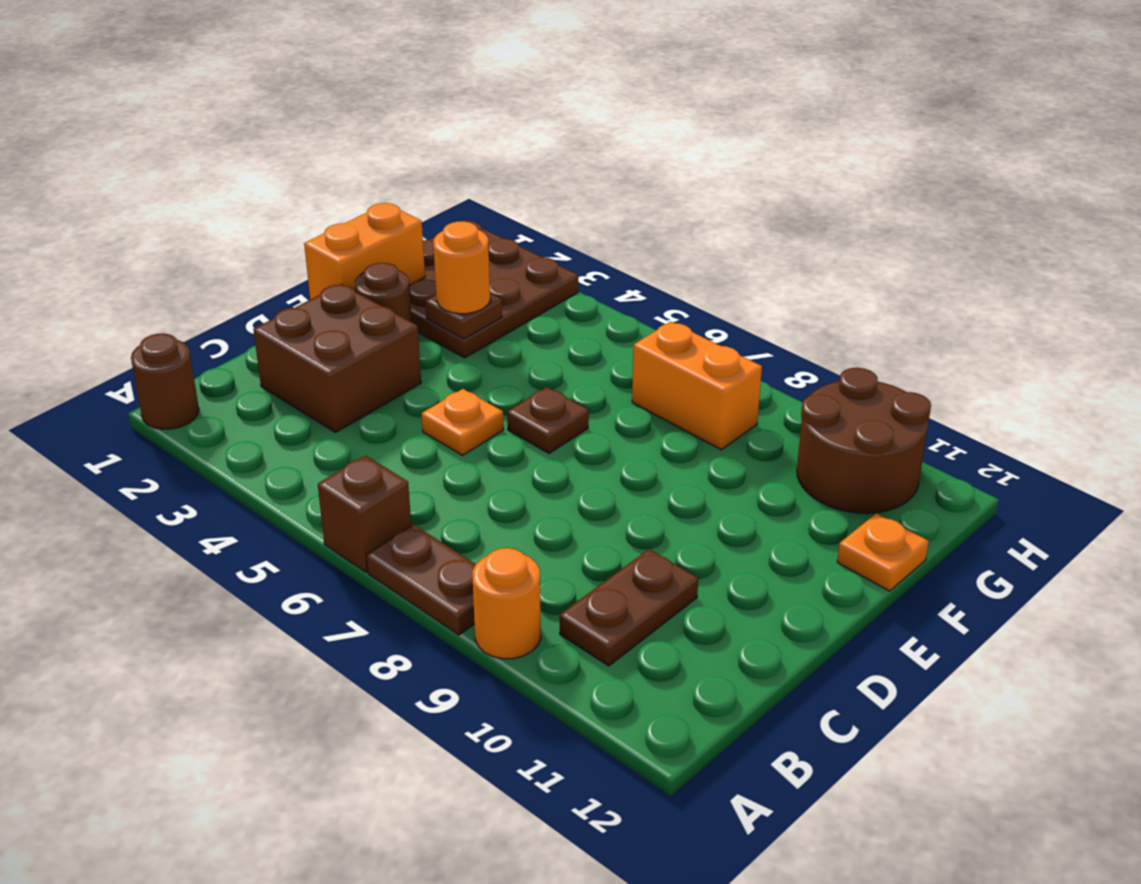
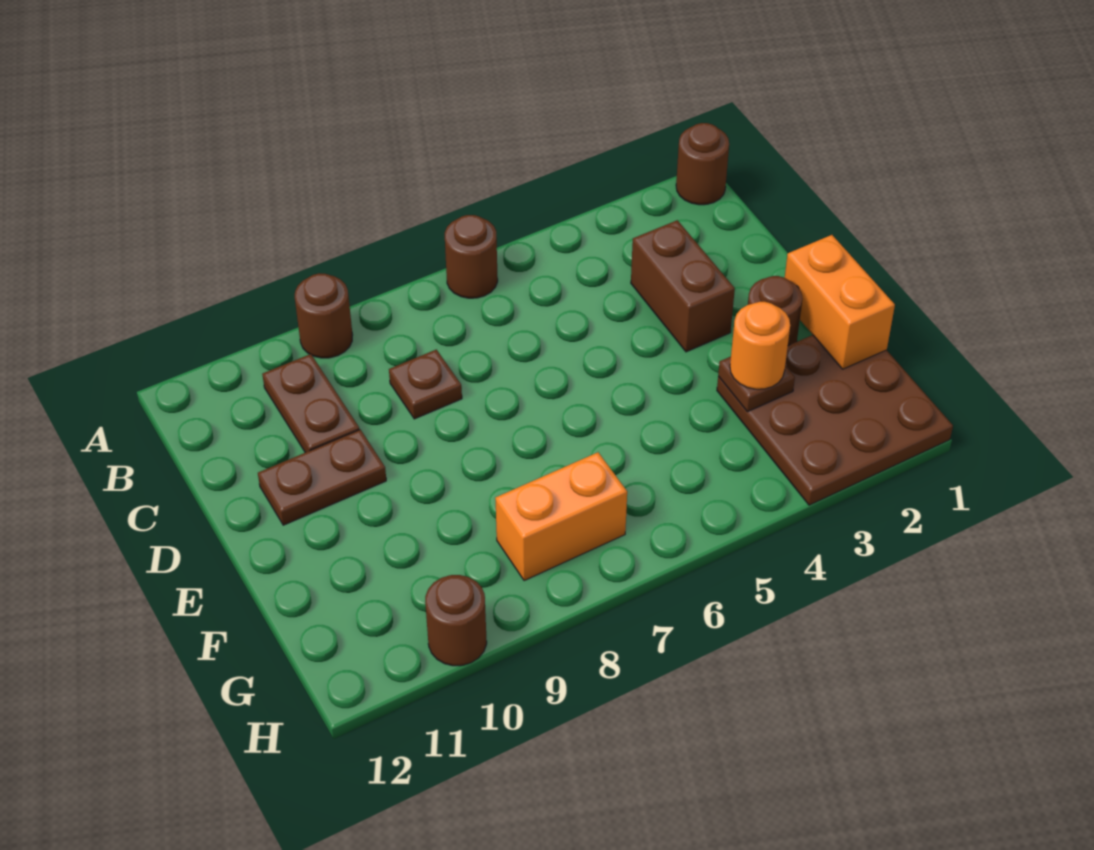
brown 1x1 brick [318,455,411,572] -> brown 1x1 round brick [445,215,498,298]
brown 1x2 plate [366,524,476,635] -> brown 1x2 plate moved to [258,430,386,525]
orange 1x1 round brick [473,548,541,659] -> brown 1x1 round brick [295,273,352,358]
brown 2x2 brick [253,284,421,432] -> brown 1x2 brick [631,220,735,352]
orange 1x1 plate [422,389,504,455] -> none
brown 1x1 plate [507,387,589,453] -> brown 1x1 plate moved to [389,350,462,419]
orange 1x1 plate [837,513,929,591] -> none
brown 2x2 round brick [797,368,931,513] -> brown 1x1 round brick [425,575,487,666]

